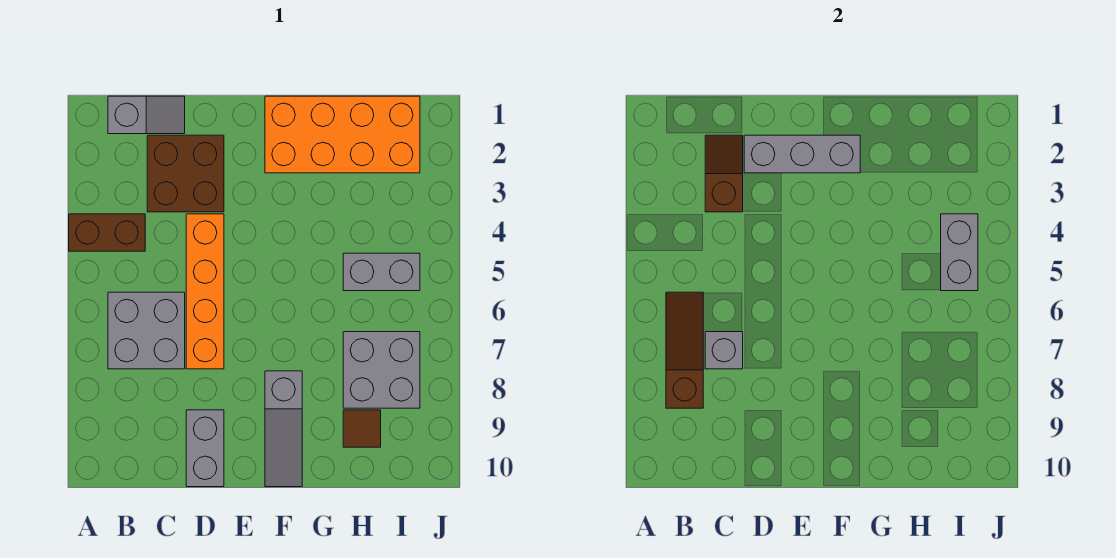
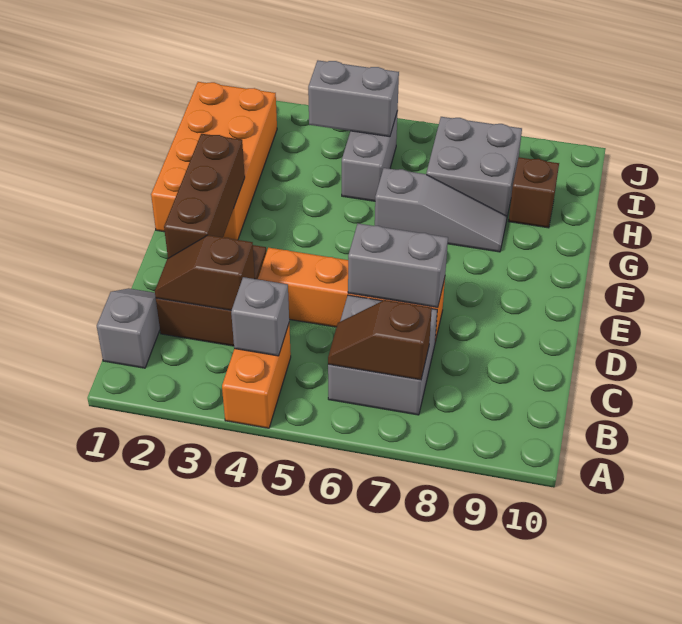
brown 1x2 brick [69,214,145,251] -> orange 1x2 brick [222,324,291,428]
brown 1x3 slope [666,292,703,408] -> brown 1x2 slope [328,300,432,380]
grey 1x1 brick [705,332,743,369] -> grey 1x1 brick moved to [231,277,289,356]
grey 1x3 brick [744,135,860,173] -> brown 1x3 brick [164,134,245,258]
grey 1x2 brick [186,410,224,487] -> grey 1x2 brick moved to [348,223,448,307]
grey 1x3 slope [265,371,302,487] -> grey 1x3 slope moved to [375,168,507,252]
brown 1x1 tile [343,410,381,447] -> brown 1x1 brick [509,157,559,228]

